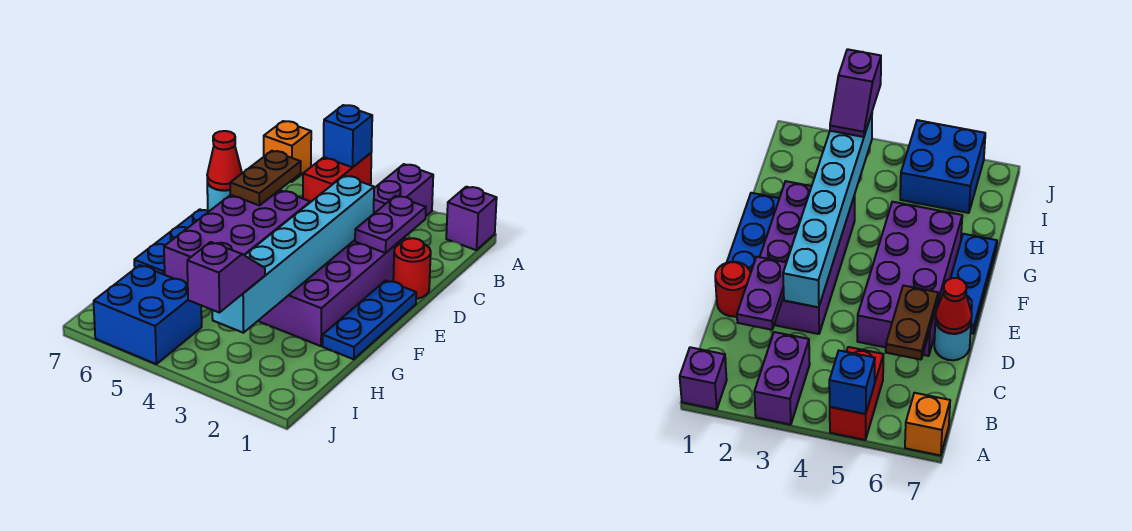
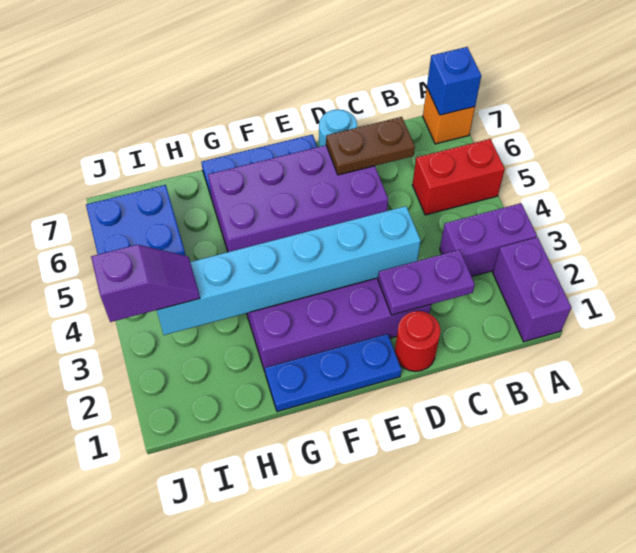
purple 1x1 brick [446,187,497,250] -> purple 1x2 brick [493,237,571,342]
blue 1x1 brick [324,105,372,167] -> blue 1x1 brick moved to [427,47,481,115]
red 1x1 cone [207,131,242,190] -> none

